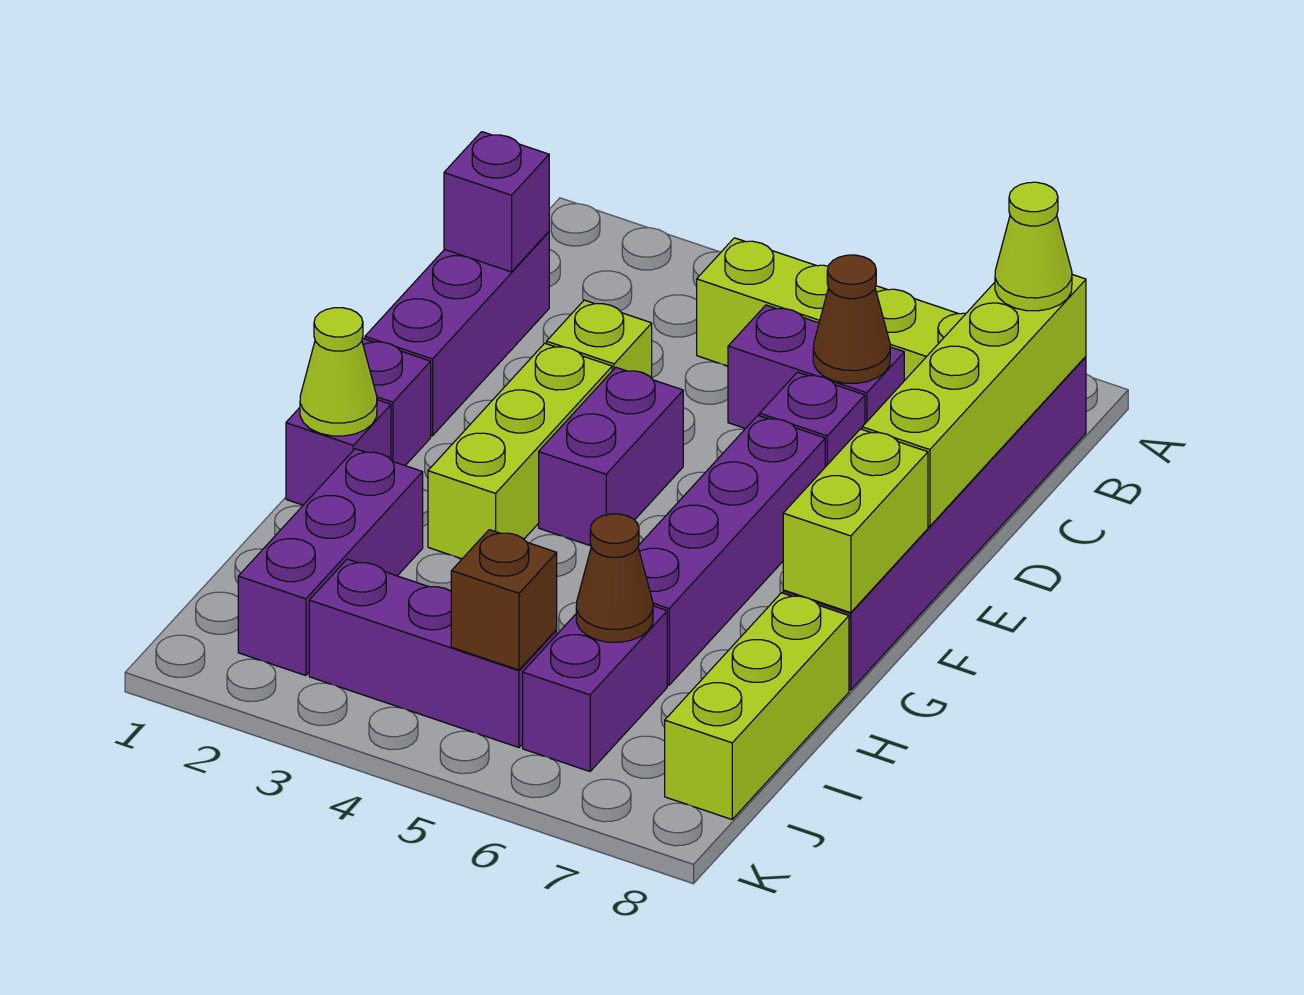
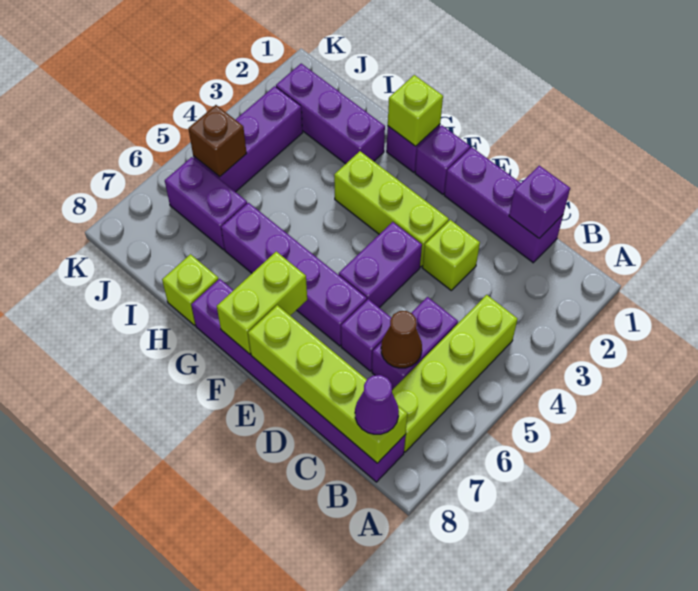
lime 1x1 cone [995,182,1072,311] -> purple 1x1 cone [355,375,399,434]
purple 1x2 brick [539,367,683,546] -> purple 1x2 brick turned to [339,222,422,308]
lime 1x2 brick [783,429,928,613] -> lime 1x2 brick turned to [217,252,307,354]
lime 1x1 cone [300,308,377,436] -> lime 1x1 brick [388,75,443,146]
lime 1x3 brick [665,593,849,819] -> lime 1x1 brick [162,254,218,325]
brown 1x1 cone [576,514,653,642] -> none

